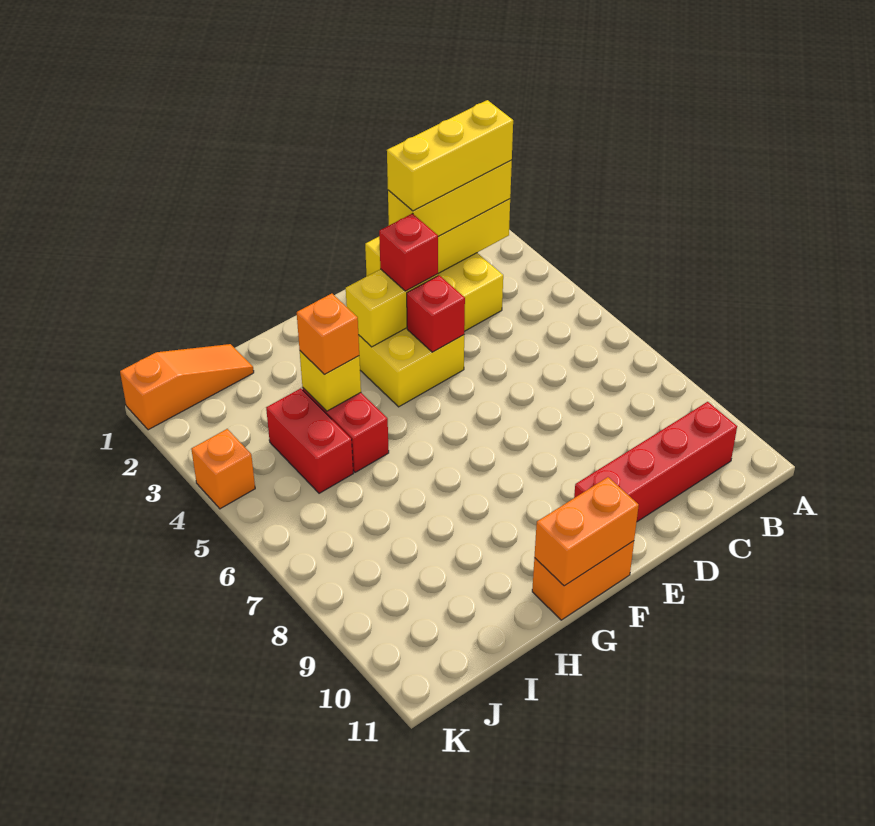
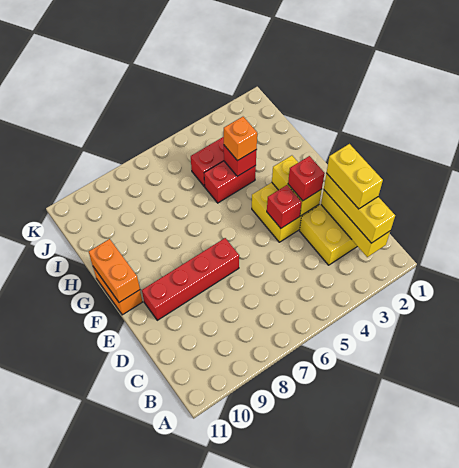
yellow 1x3 brick [387,100,513,211] -> yellow 1x2 brick [327,144,383,209]
red 1x4 brick [574,402,737,522] -> red 1x4 brick turned to [142,238,239,320]
yellow 1x1 brick [300,351,361,411] -> red 1x1 brick [224,146,257,176]
orange 1x3 slope [120,344,254,430] -> none
orange 1x1 brick [191,429,255,509] -> none

